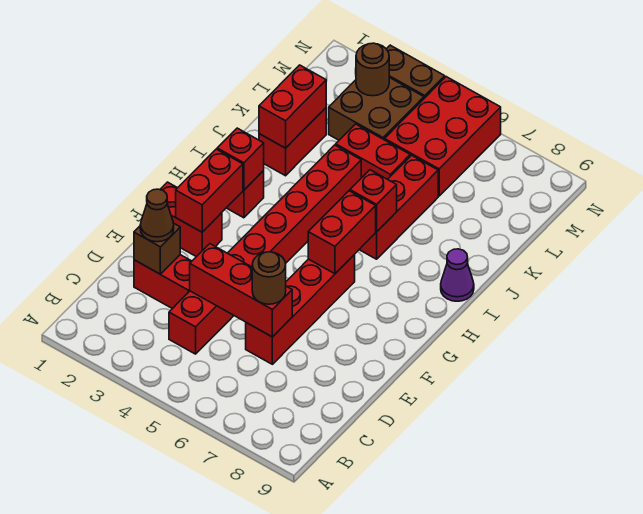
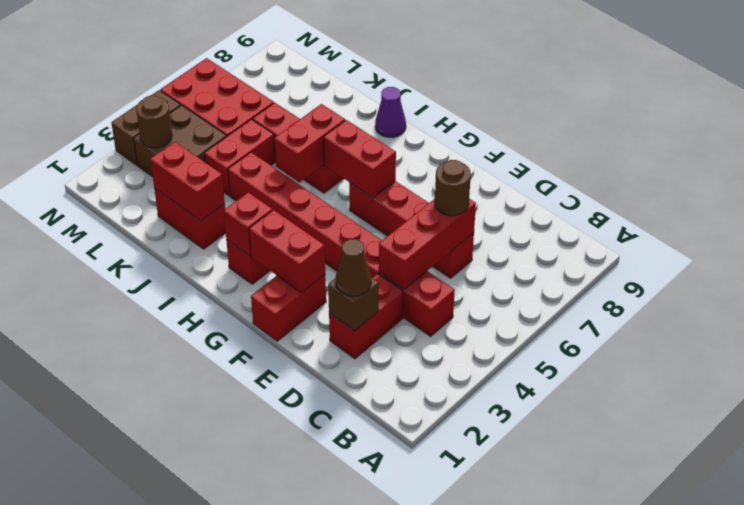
red 1x1 brick [350,170,397,232] -> red 1x2 brick [275,104,345,182]

